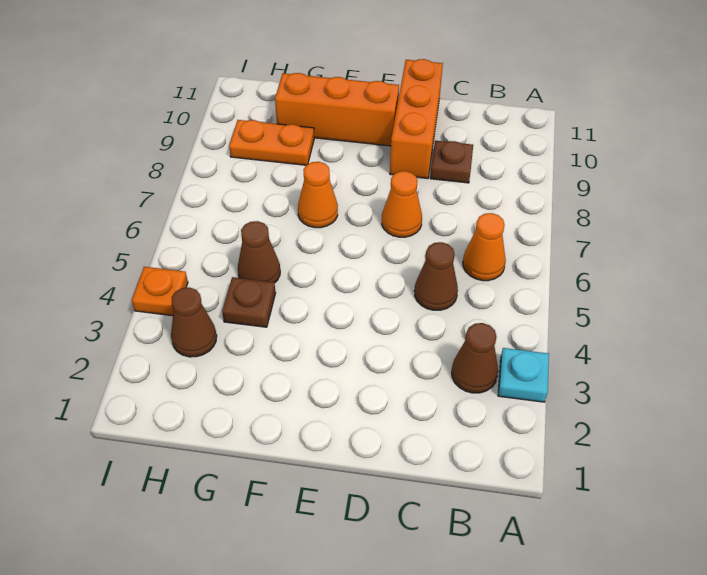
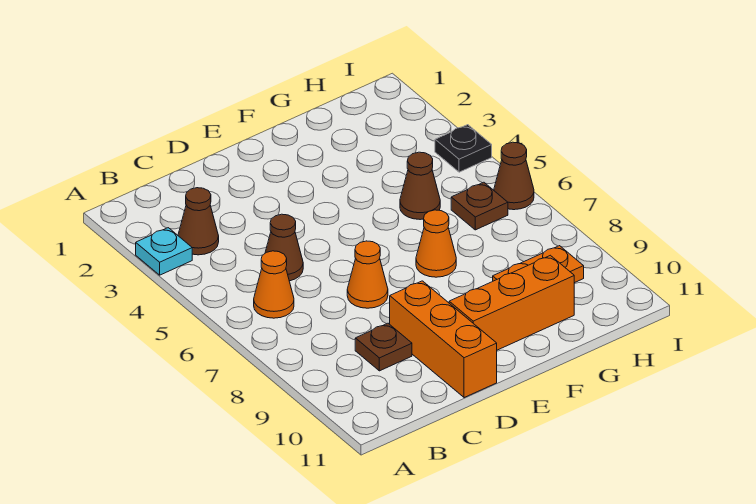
brown 1x1 plate [222,277,276,327] -> brown 1x1 plate moved to [451,182,508,230]
brown 1x1 cone [171,287,217,357] -> brown 1x1 cone moved to [494,142,534,210]
orange 1x1 plate [132,267,188,316] -> black 1x1 plate [435,125,492,172]

